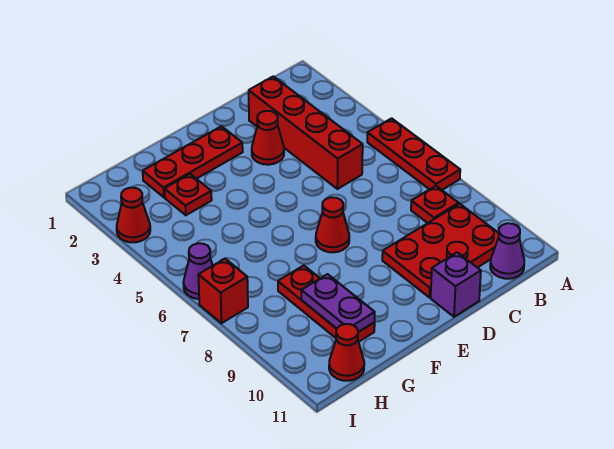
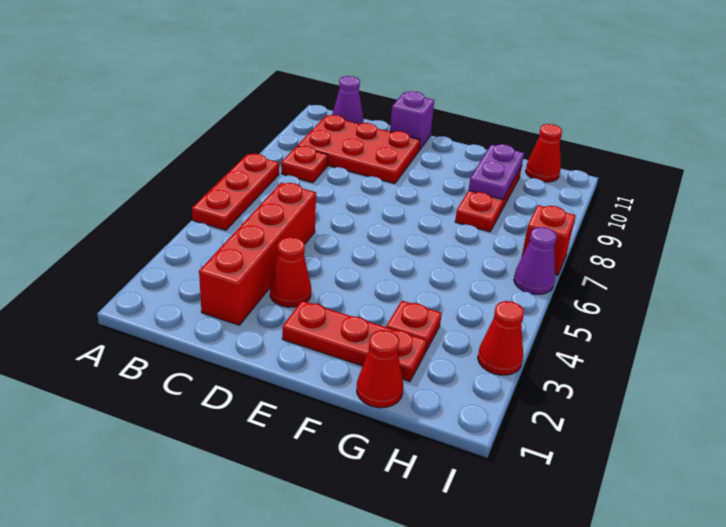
red 1x1 cone [316,197,349,252] -> red 1x1 cone moved to [357,330,403,408]

